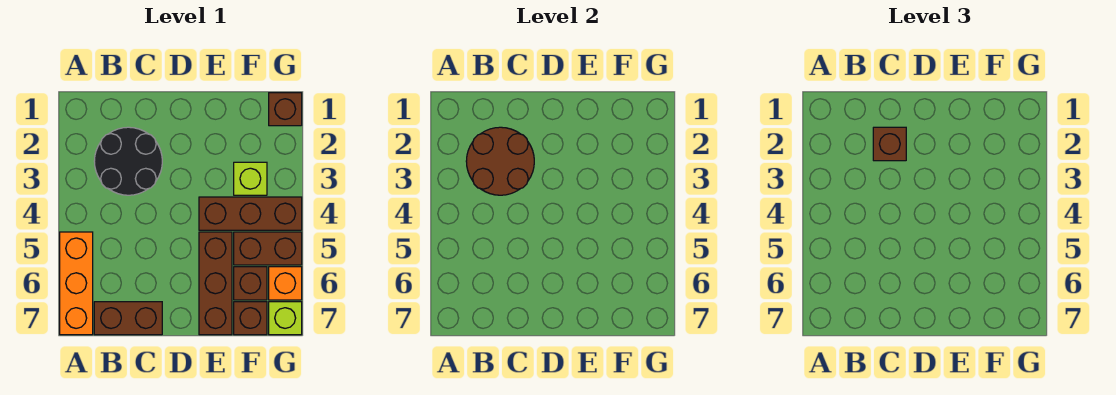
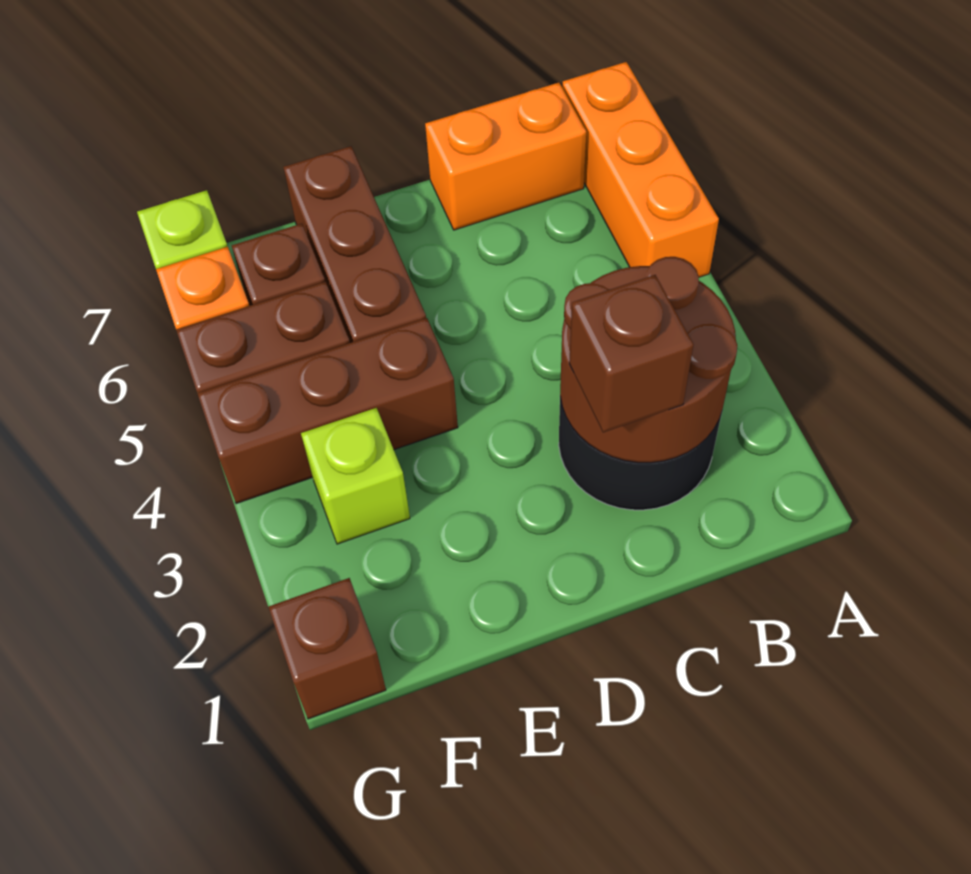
brown 1x2 brick [94,302,162,335] -> orange 1x2 brick [425,83,586,230]
brown 1x1 brick [234,302,267,335] -> none

